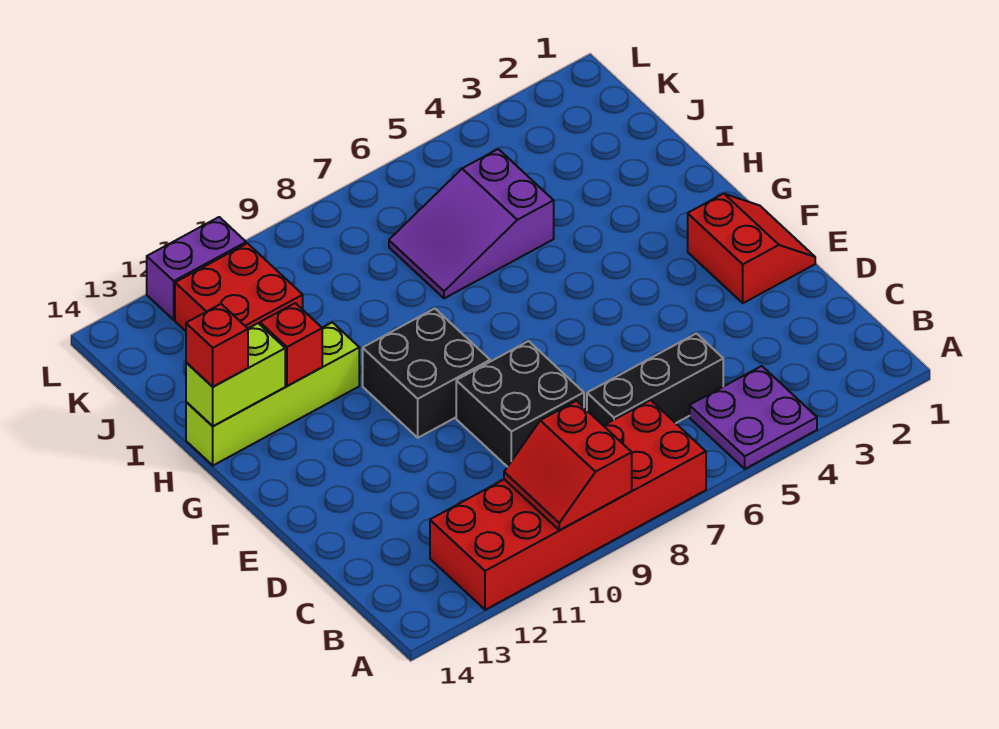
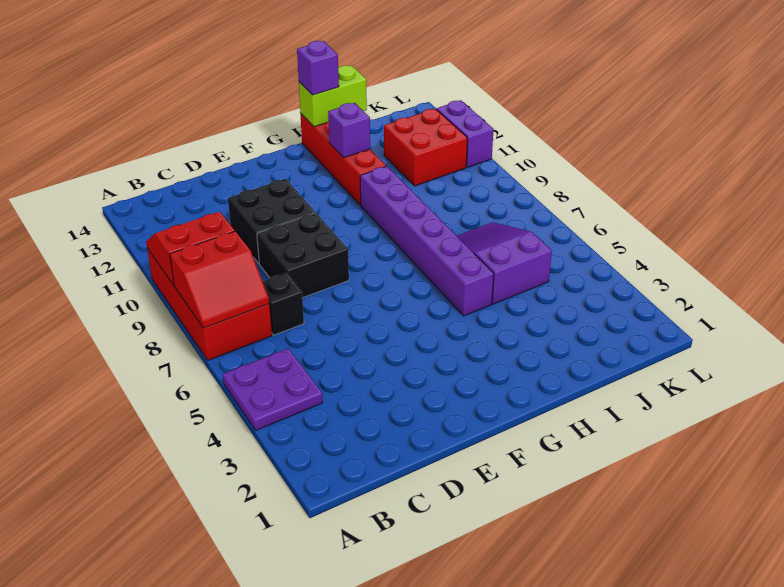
red 2x6 brick [430,400,706,610] -> red 2x4 brick [147,249,272,360]
black 1x3 brick [587,333,723,425] -> black 1x1 brick [263,273,304,335]
red 2x2 slope [688,194,815,303] -> red 2x2 slope moved to [170,231,269,328]
black 2x2 brick [363,309,490,438] -> black 2x2 brick moved to [228,179,316,264]
none -> purple 1x6 brick [360,166,494,316]
lime 1x4 brick [186,322,359,465] -> red 1x4 brick [300,113,386,205]
red 1x1 brick [260,303,322,386] -> purple 1x1 brick [328,103,370,158]
lime 1x2 brick [186,323,285,426] -> lime 1x2 brick turned to [299,65,367,127]
red 1x1 brick [186,304,248,387] -> purple 1x1 brick [297,41,339,95]

